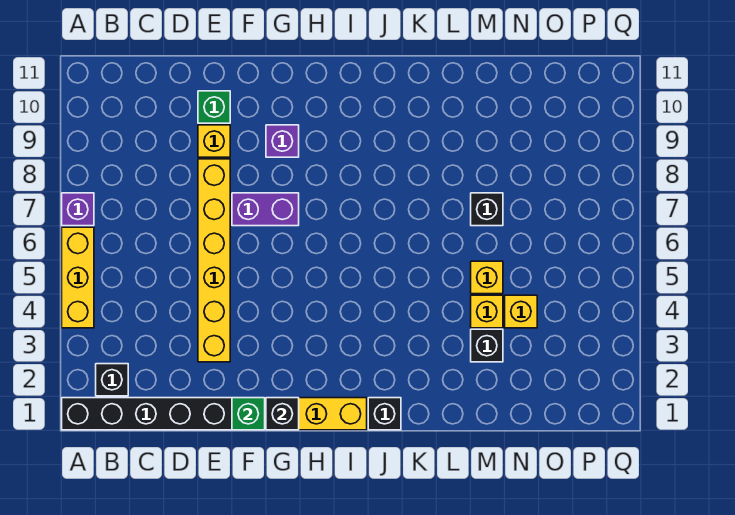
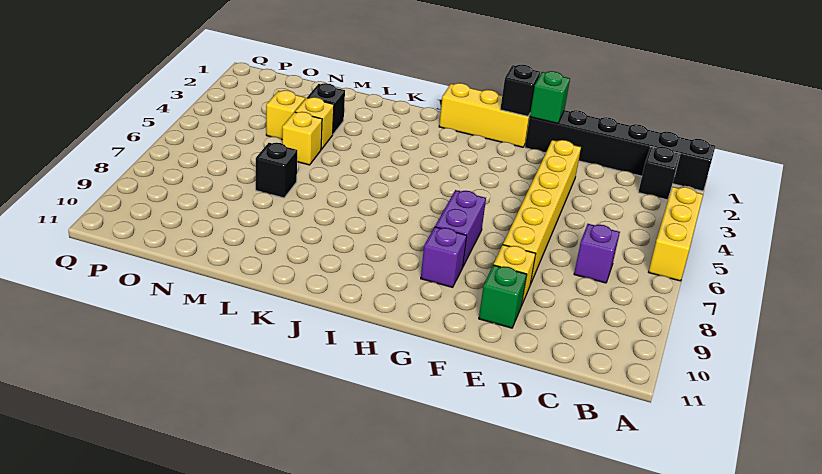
purple 1x1 brick [62,193,94,226] -> purple 1x1 brick moved to [574,224,620,283]
purple 1x2 brick [232,193,299,226] -> purple 1x2 brick turned to [435,190,486,266]
black 1x1 brick [368,398,401,430] -> none

